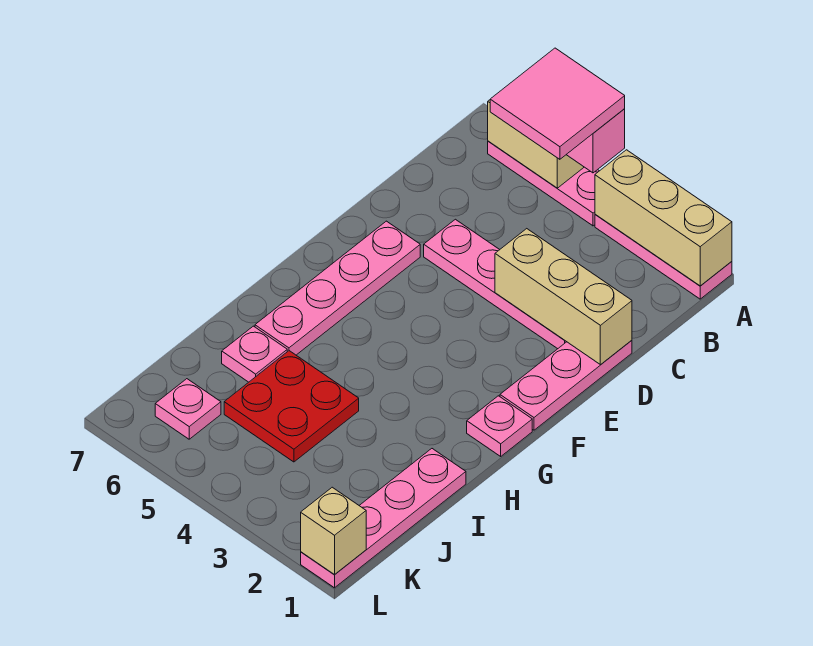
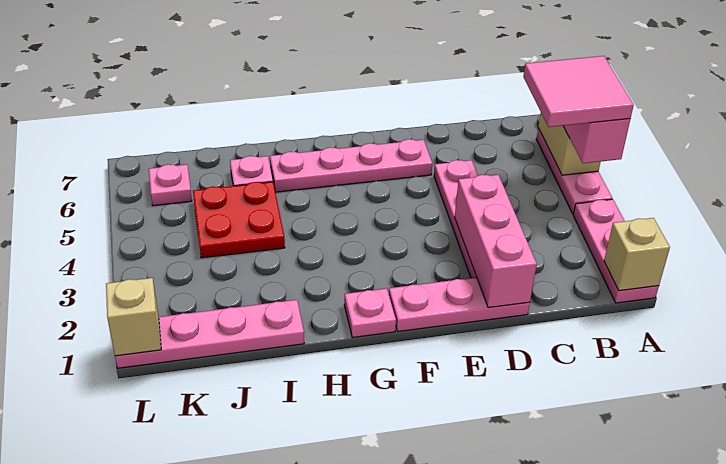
tan 1x3 brick [595,150,732,286] -> tan 1x1 brick [604,218,670,291]
tan 1x3 brick [495,229,632,365] -> pink 1x3 brick [455,175,537,308]

